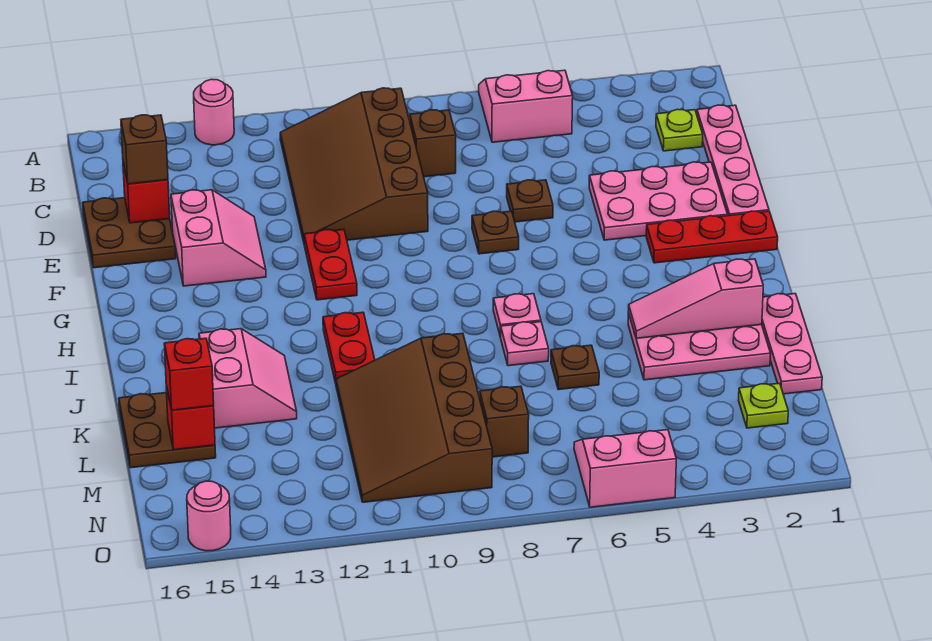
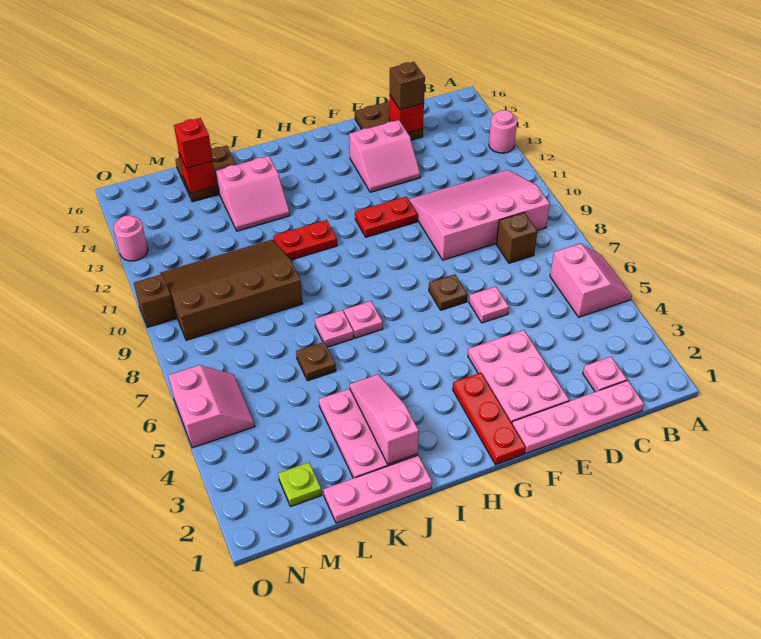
brown 3x4 slope [280,88,428,242] -> pink 3x4 slope [409,170,550,260]
lime 1x1 plate [656,109,703,151] -> pink 1x1 plate [583,357,627,392]
brown 1x1 plate [507,180,553,222] -> pink 1x1 plate [469,286,509,323]
brown 1x1 brick [480,386,529,457] -> brown 1x1 brick moved to [134,274,176,327]
pink 1x1 round brick [187,481,231,551] -> pink 1x1 round brick moved to [113,216,148,261]

